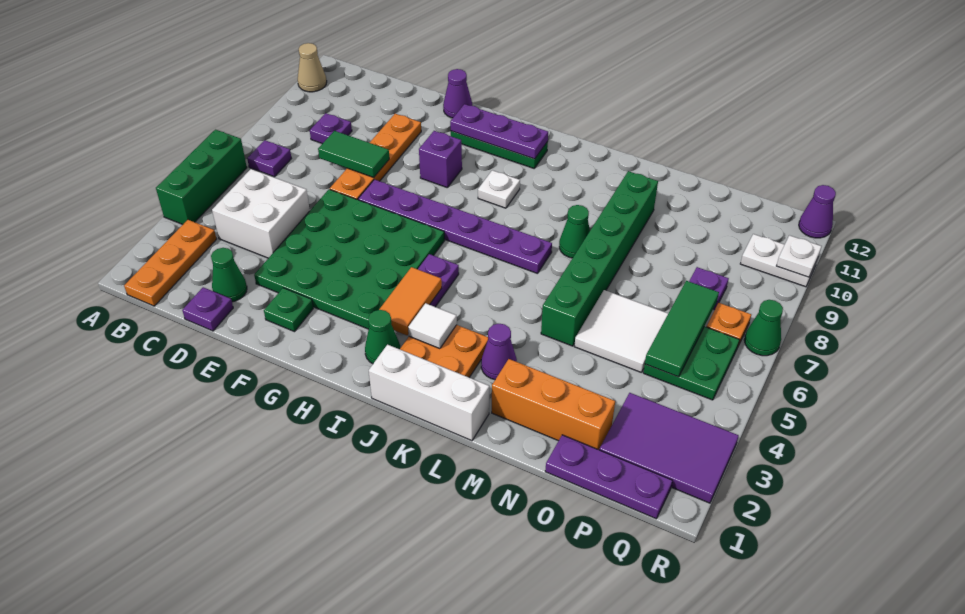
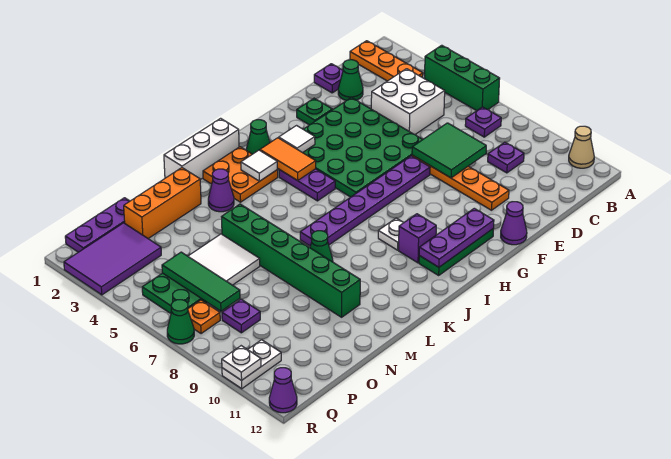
green 1x2 tile [318,131,389,177] -> green 2x2 tile [412,123,486,178]
purple 1x1 brick [419,131,462,188] -> purple 1x1 brick moved to [399,214,436,263]
none -> white 1x1 tile [279,126,315,153]

